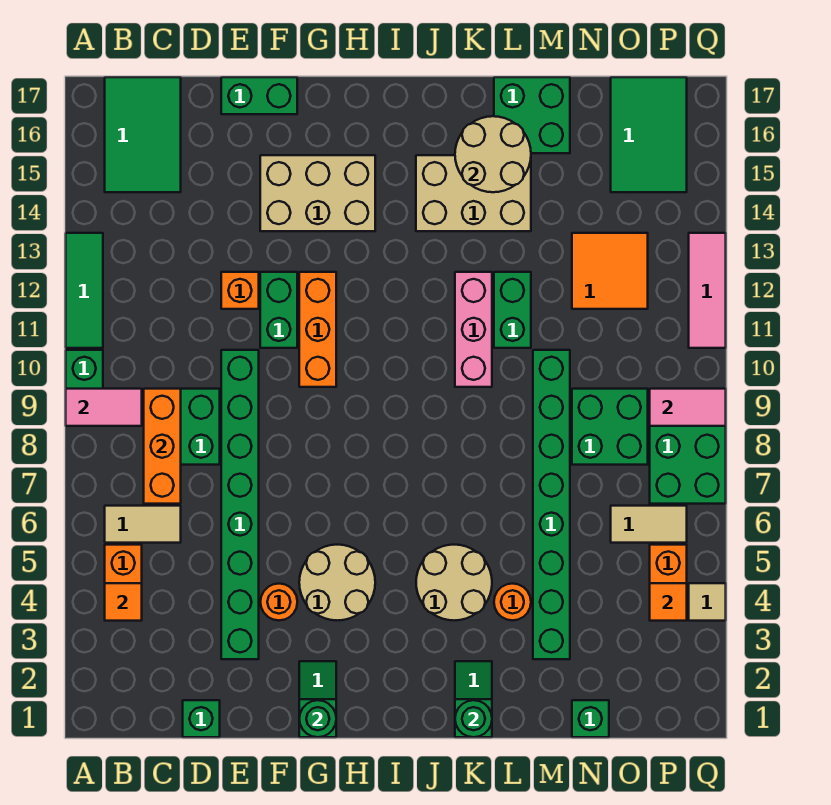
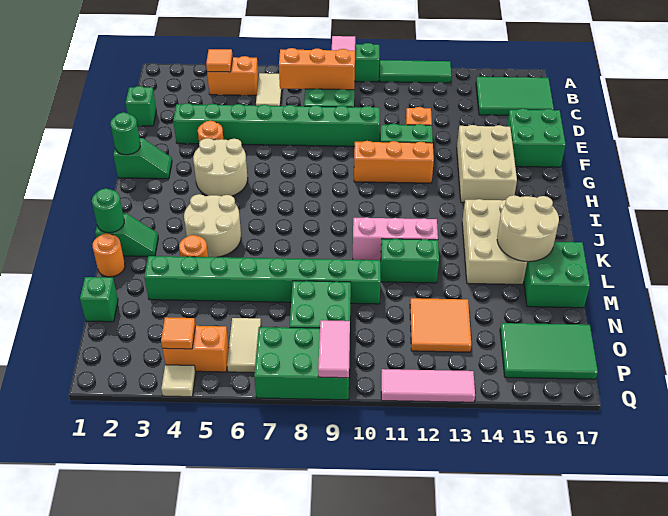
green 1x2 brick [221,77,297,114] -> green 2x2 brick [507,109,566,167]
none -> orange 1x1 round brick [93,234,125,277]

